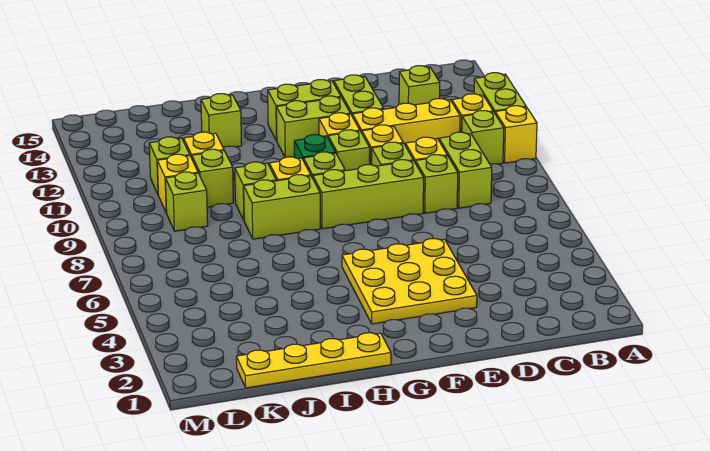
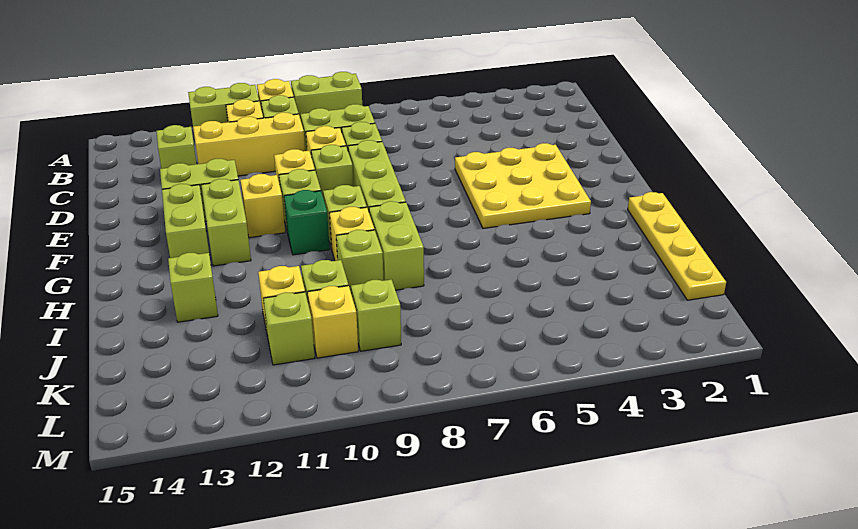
none -> lime 1x2 brick [291,72,362,120]
yellow 1x3 brick [352,99,460,144] -> yellow 1x3 brick turned to [193,112,305,176]

